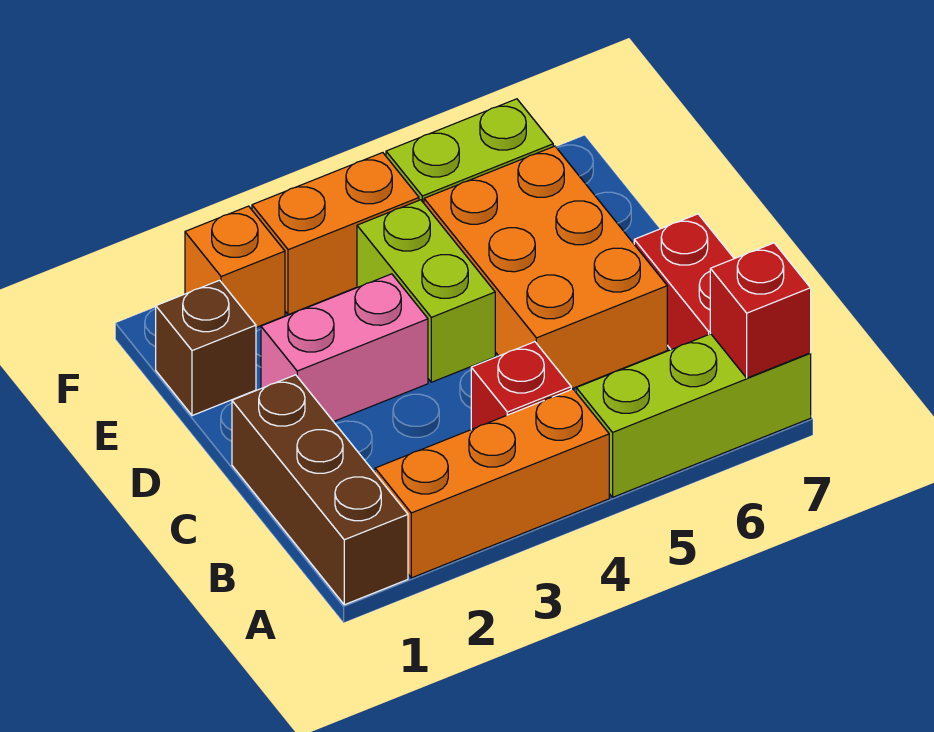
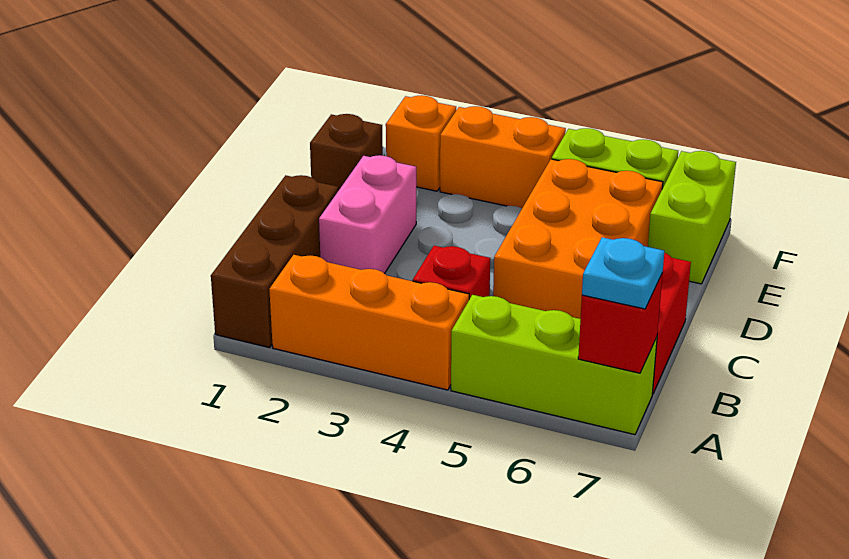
none -> cyan 1x1 plate [582,237,664,309]
pink 1x2 brick [261,274,428,422] -> pink 1x2 brick turned to [319,155,416,274]
lime 1x2 brick [357,200,495,382] -> lime 1x2 brick moved to [648,151,736,284]

